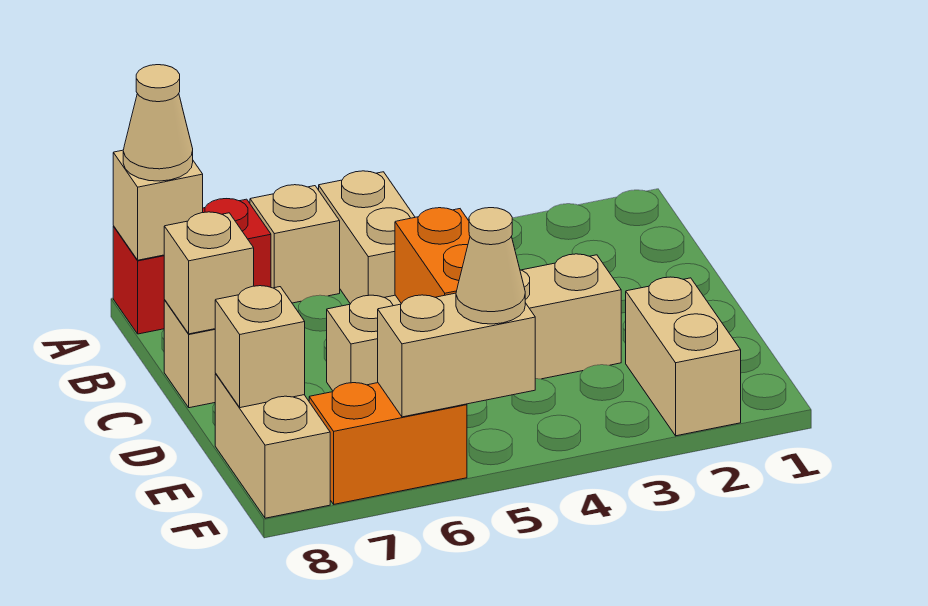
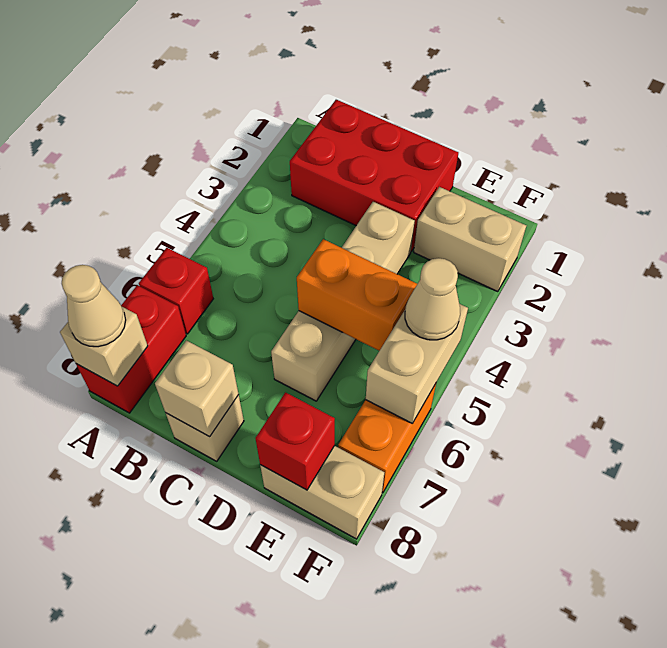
tan 1x2 brick [319,171,415,304] -> none
tan 1x1 brick [250,185,340,303] -> red 1x1 brick [139,248,213,334]
none -> red 2x3 brick [290,100,458,251]
tan 1x1 brick [215,286,305,408] -> red 1x1 brick [255,392,335,490]

